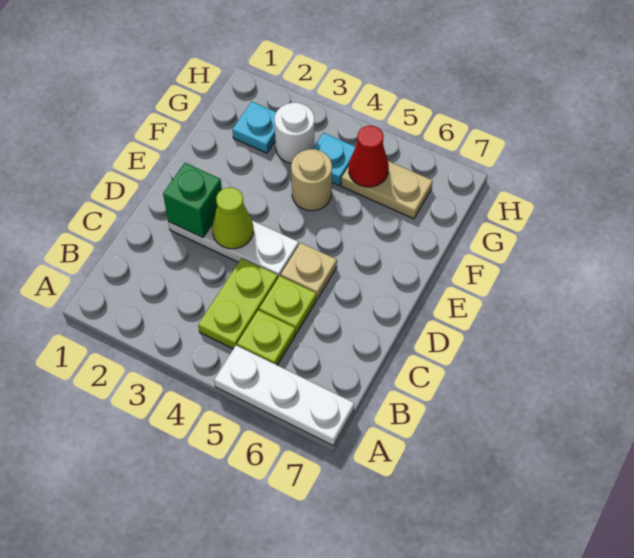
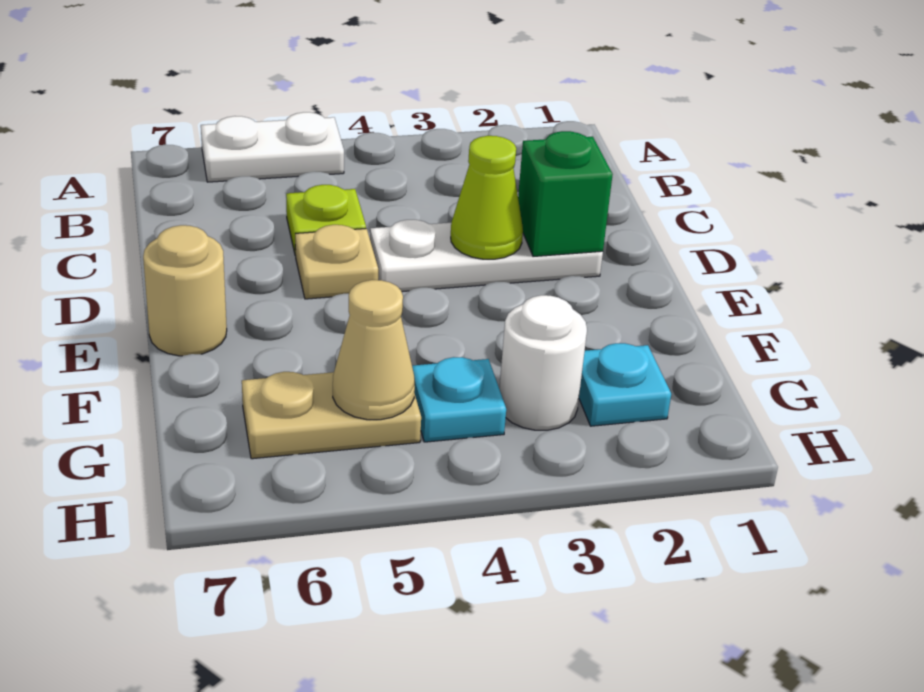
white 1x3 plate [214,345,354,446] -> white 1x2 plate [201,112,344,182]
lime 1x2 plate [198,258,278,349] -> none
lime 1x1 plate [237,310,296,365] -> none
tan 1x1 round brick [291,149,332,211] -> tan 1x1 round brick moved to [143,225,227,356]
red 1x1 cone [349,126,389,187] -> tan 1x1 cone [333,280,415,420]

